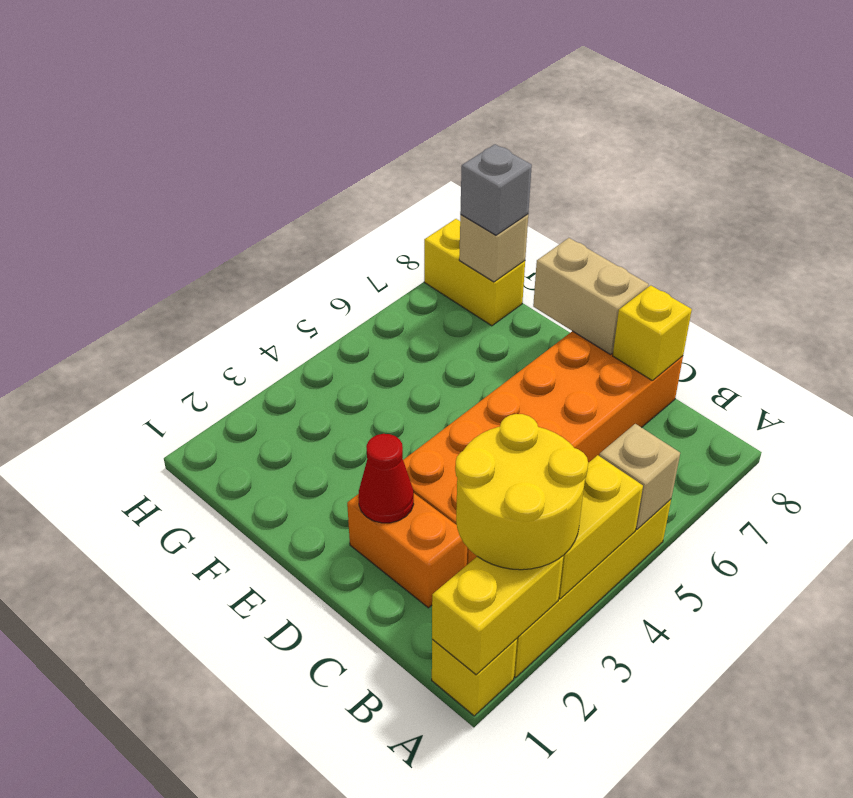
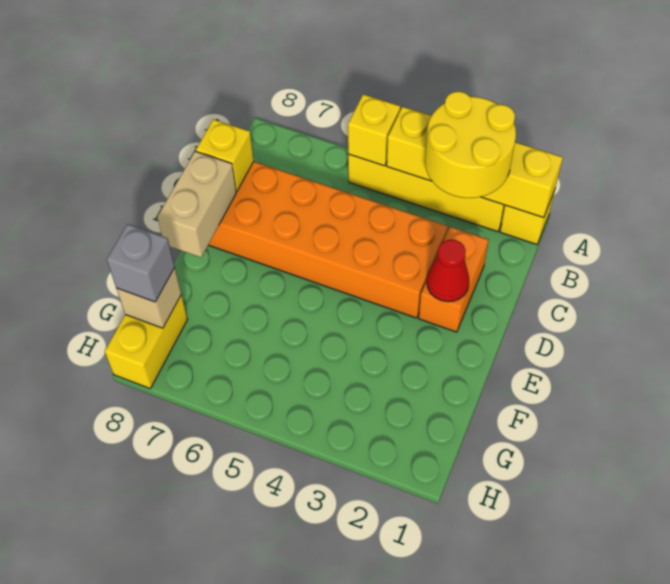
tan 1x1 brick [599,424,680,529] -> yellow 1x1 brick [348,94,400,166]

